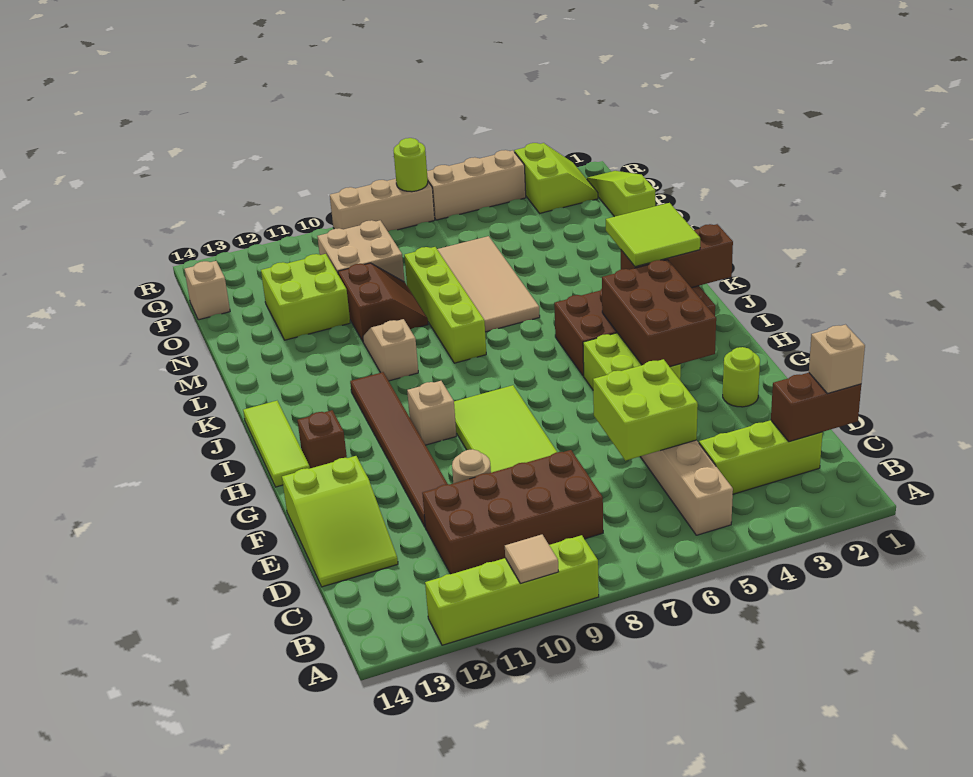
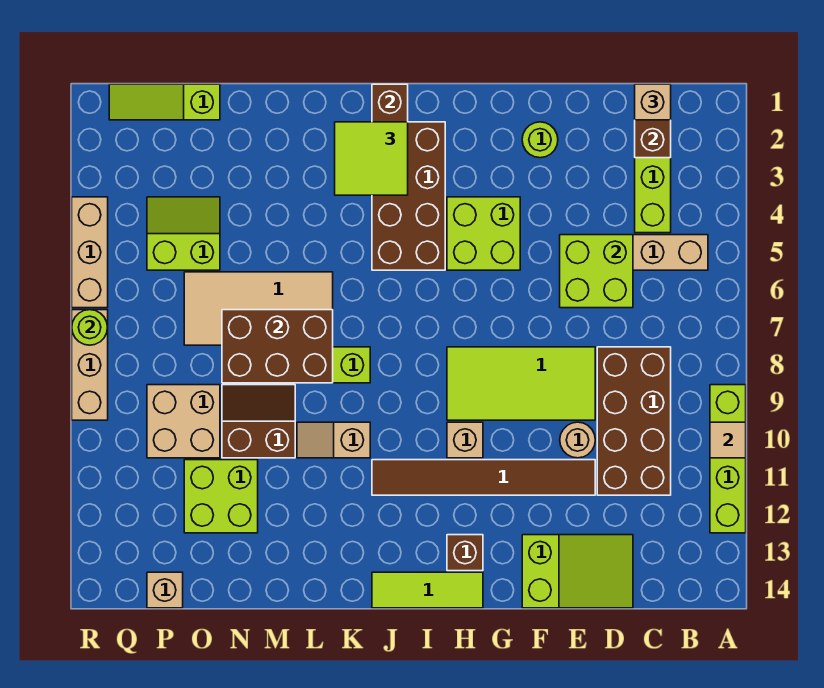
brown 2x3 brick [602,260,716,367] -> brown 2x3 brick moved to [222,310,333,383]
lime 2x2 slope [514,143,598,213] -> lime 2x2 slope moved to [147,197,220,270]

